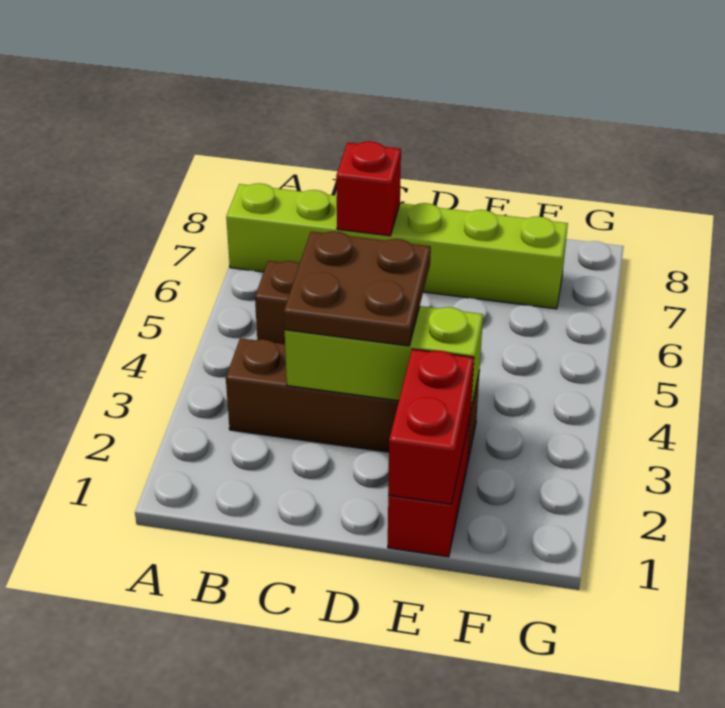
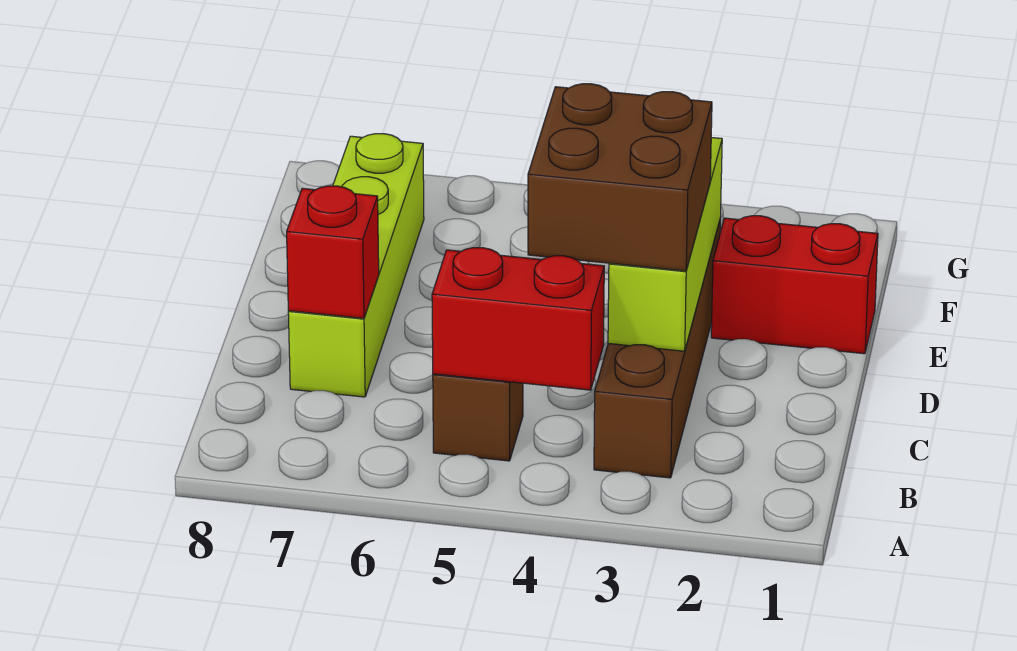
lime 1x6 brick [226,183,568,309] -> lime 1x4 brick [288,134,424,397]
brown 2x2 plate [284,231,431,346] -> brown 2x2 brick [528,84,712,271]
red 1x2 brick [388,349,474,504] -> red 1x2 brick moved to [432,248,604,390]

